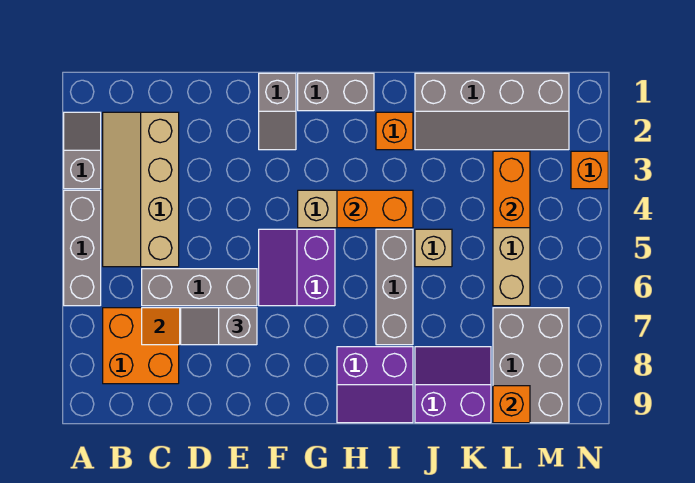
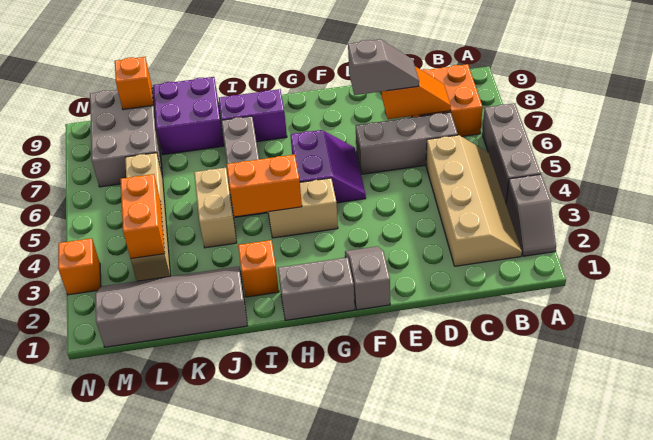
tan 1x1 brick [415,229,452,267] -> tan 1x2 brick [194,168,237,248]
purple 2x2 slope [415,347,491,423] -> purple 2x2 brick [153,77,224,155]

